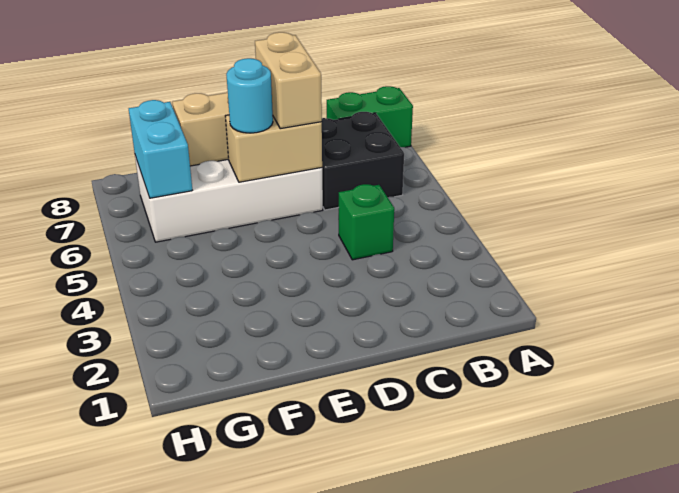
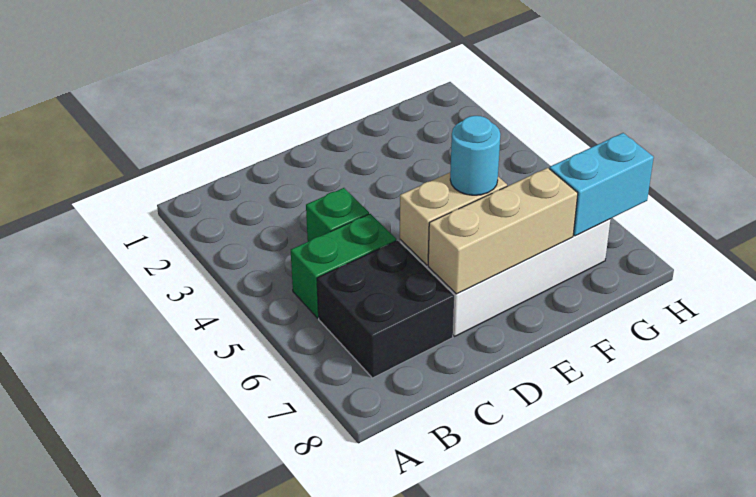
green 1x2 brick [327,86,413,147] -> green 1x2 brick moved to [291,214,396,318]
tan 1x2 brick [255,32,322,129] -> none
cyan 1x2 brick [129,100,192,198] -> cyan 1x2 brick turned to [549,133,654,236]

